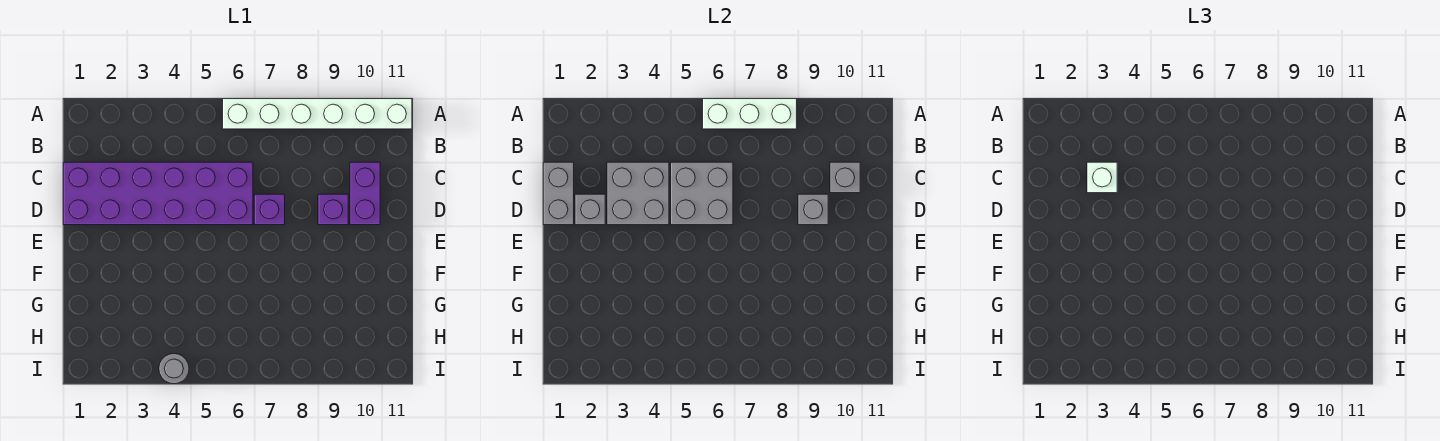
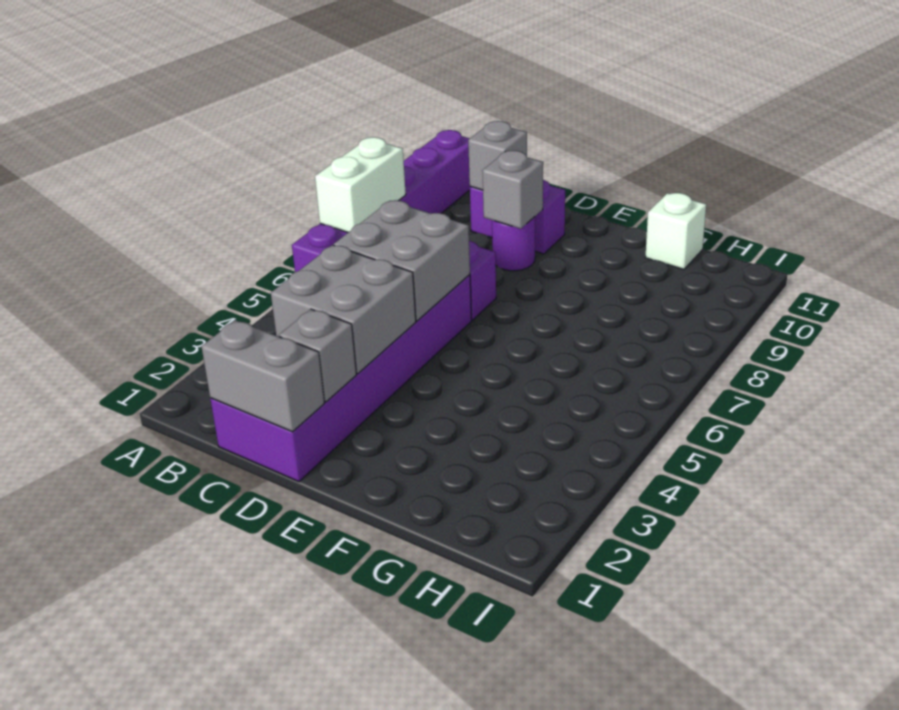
white 1x6 brick [223,99,412,129] -> purple 1x6 brick [292,130,470,272]
white 1x3 brick [703,99,797,129] -> white 1x2 brick [315,137,406,232]
white 1x1 brick [1087,162,1117,193] -> white 1x1 brick moved to [645,193,706,269]
purple 1x1 brick [318,194,348,225] -> purple 1x1 round brick [492,217,535,271]
grey 1x1 round brick [159,354,189,384] -> none

